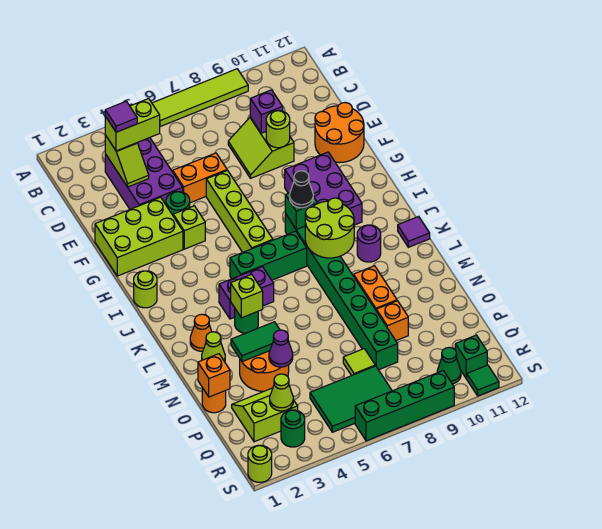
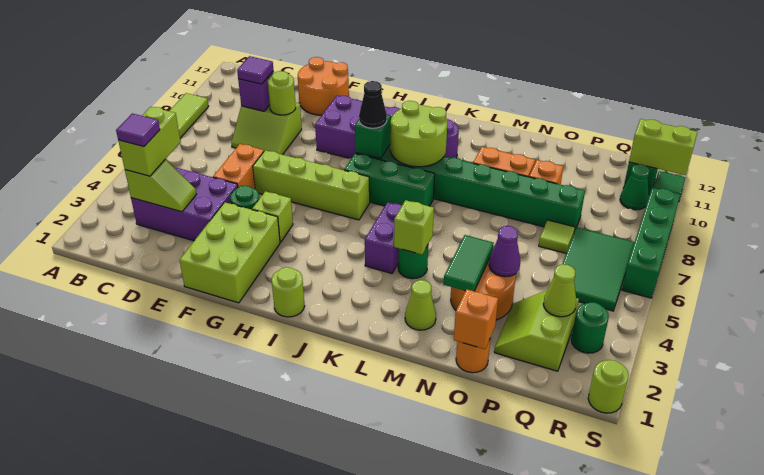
green 1x3 brick [230,231,307,280] -> green 1x3 brick turned to [344,153,435,206]
purple 1x1 tile [398,216,430,247] -> purple 1x1 tile moved to [237,56,273,84]
orange 1x1 cone [190,314,212,351] -> none
none -> lime 1x2 brick [629,119,697,175]

